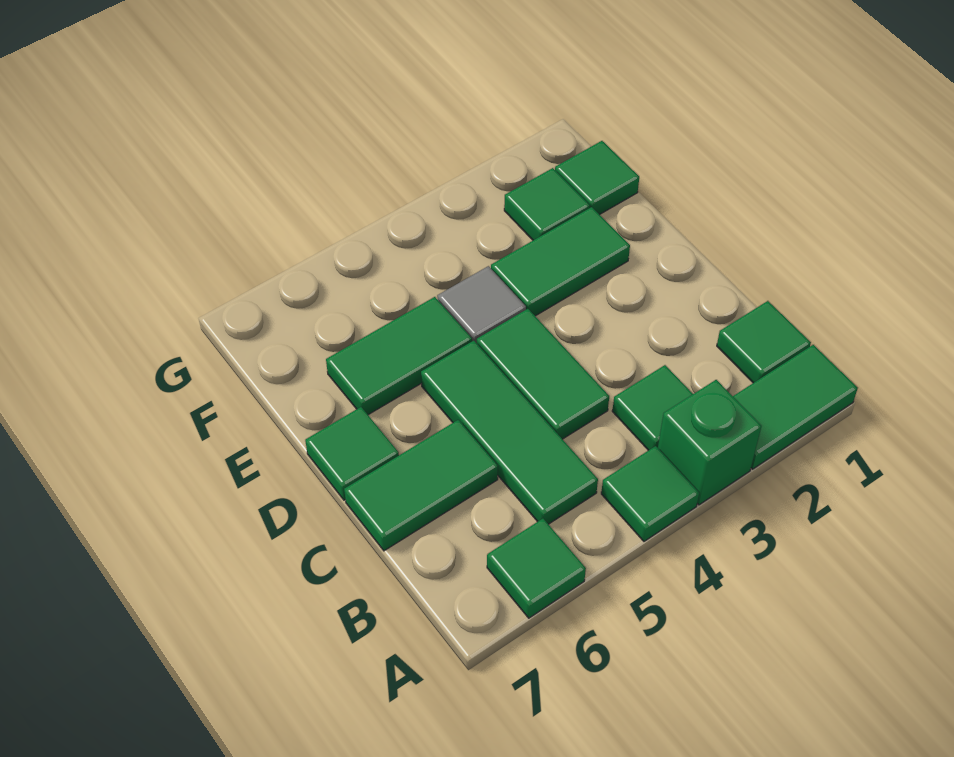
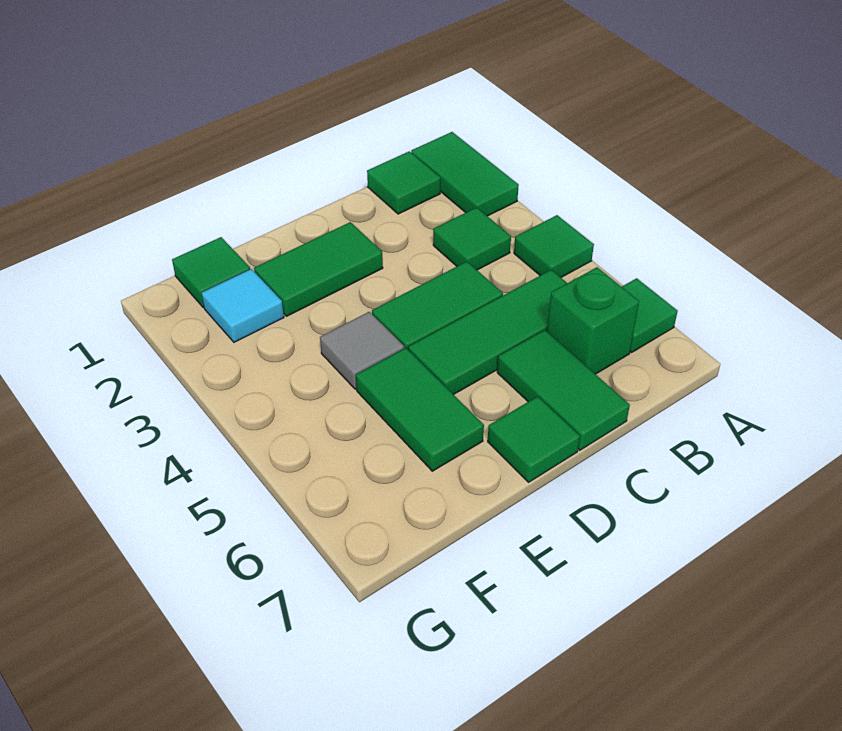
green 1x1 brick [658,380,762,505] -> green 1x1 brick moved to [547,267,639,374]
green 1x2 tile [491,207,630,316] -> green 1x2 tile turned to [254,222,383,316]
green 1x1 tile [504,168,590,240] -> cyan 1x1 tile [202,269,284,342]

